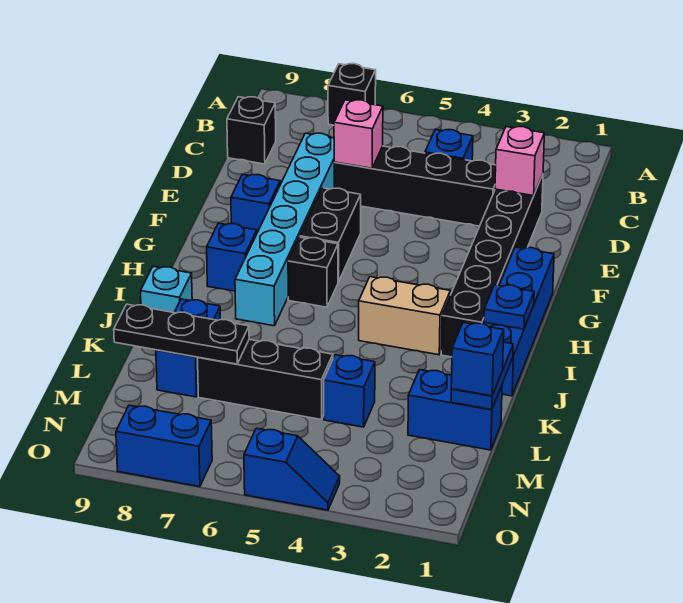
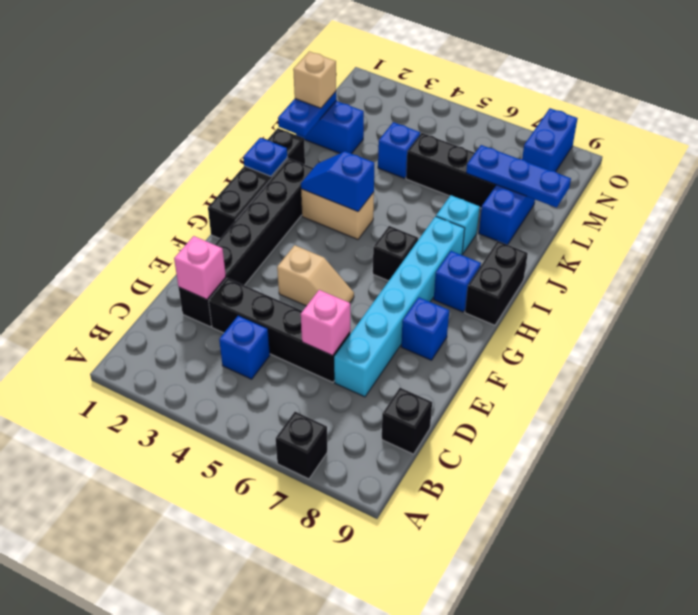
none -> tan 1x2 slope [277,245,354,306]
black 1x2 brick [300,188,361,282] -> black 1x2 brick moved to [465,241,528,325]
blue 1x4 brick [484,247,554,396] -> black 1x4 brick [208,128,305,239]
cyan 1x1 brick [141,266,192,313] -> cyan 1x1 brick moved to [436,195,480,254]
blue 1x1 brick [451,322,504,396] -> tan 1x1 brick [293,51,336,108]
black 1x3 plate [114,304,249,364] -> blue 1x3 plate [466,145,571,208]
blue 1x2 slope [244,428,340,510] -> blue 1x2 slope moved to [301,151,374,212]
blue 1x2 brick [116,405,212,487] -> blue 1x2 brick turned to [522,108,578,172]

